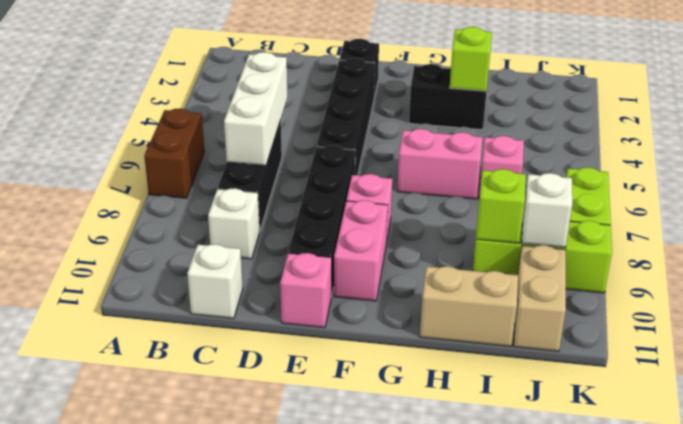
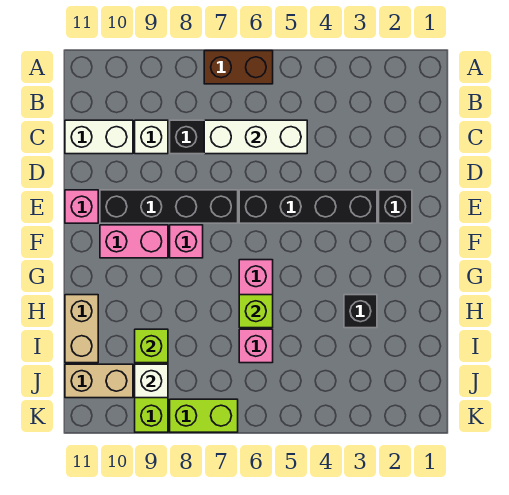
white 1x1 brick [187,244,243,318] -> white 1x2 brick [65,120,133,154]
black 1x2 brick [409,64,487,130] -> black 1x1 brick [344,295,377,328]
lime 1x1 brick [450,27,492,91] -> lime 1x1 brick moved to [239,295,273,328]

